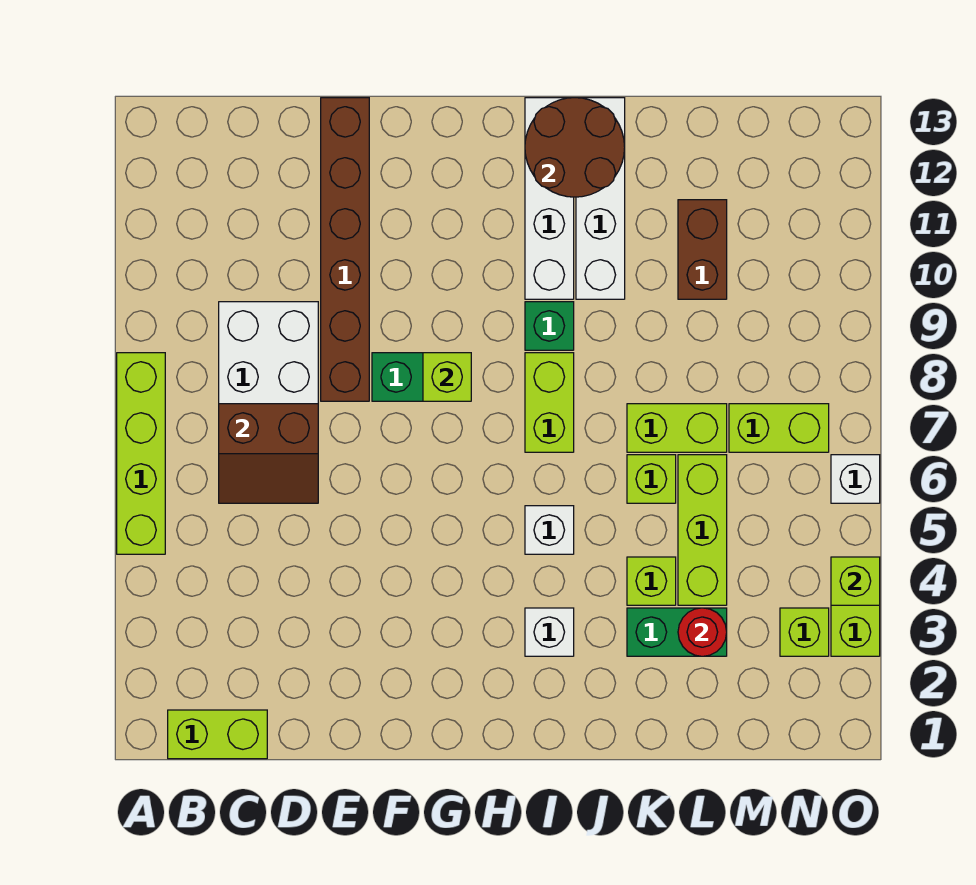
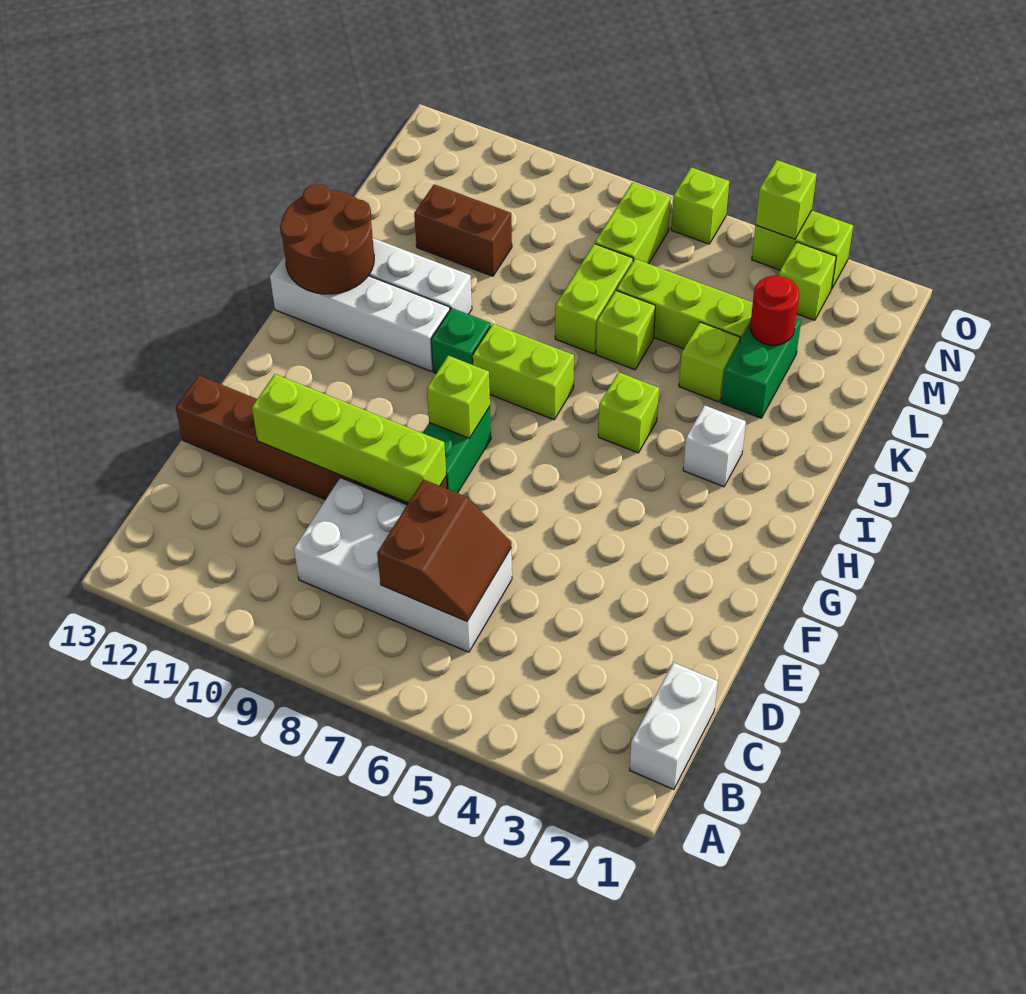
lime 1x4 brick [117,353,165,554] -> lime 1x4 brick moved to [252,374,446,503]
lime 1x2 brick [168,710,267,759] -> white 1x2 brick [630,663,718,789]
white 1x1 brick [525,506,574,554] -> lime 1x1 brick [598,372,659,453]
white 1x1 brick [831,455,880,503] -> lime 1x1 brick [671,167,729,244]

